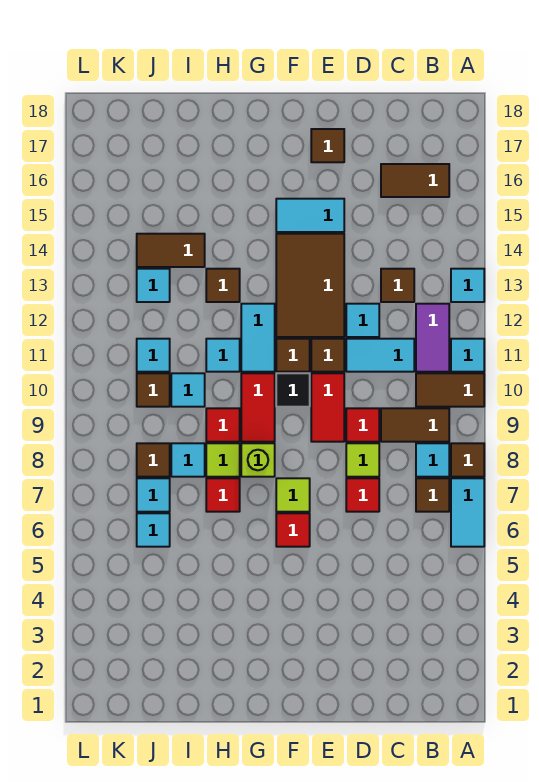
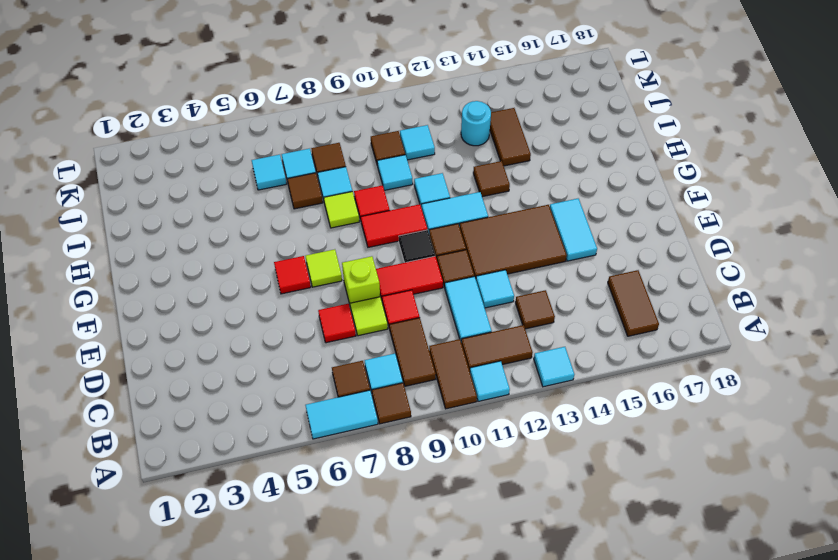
purple 1x2 tile [416,304,449,372] -> brown 1x2 tile [461,325,533,371]
brown 1x1 tile [311,129,344,162] -> brown 1x1 tile moved to [287,173,323,209]
lime 1x1 brick [241,443,275,477] -> lime 1x1 brick moved to [342,256,380,308]
red 1x1 tile [206,478,240,512] -> none
cyan 1x1 tile [137,269,170,302] -> cyan 1x1 round brick [461,101,491,146]

